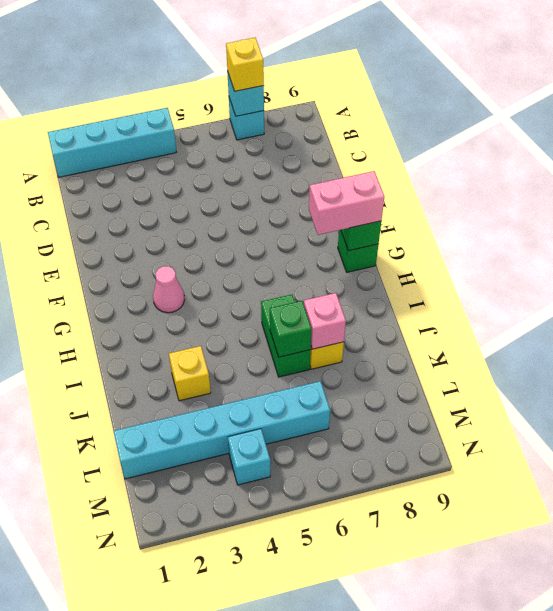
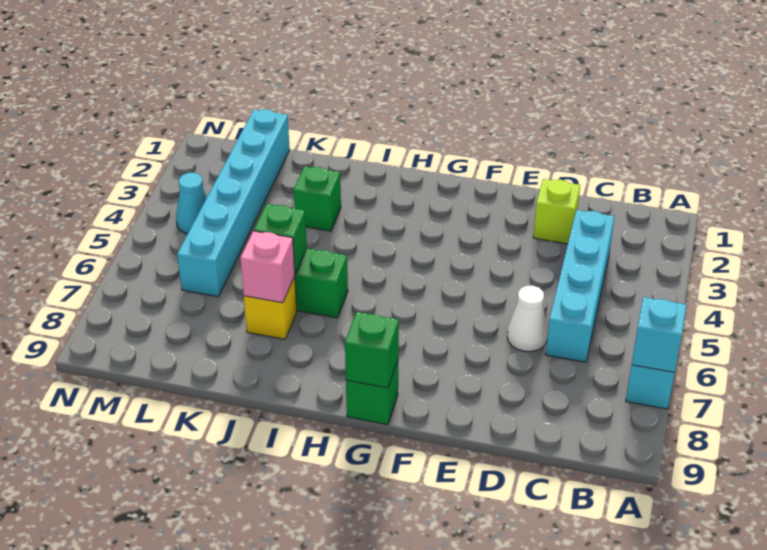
cyan 1x4 brick [48,108,176,177] -> cyan 1x4 brick moved to [546,210,615,362]
yellow 1x1 brick [226,38,264,91] -> none
none -> lime 1x1 brick [533,179,580,244]
none -> white 1x1 cone [507,286,548,352]
pink 1x1 cone [153,266,185,313] -> none
pink 1x2 brick [309,171,384,235] -> none
yellow 1x1 brick [169,346,211,401] -> green 1x1 brick [294,166,341,231]
cyan 1x1 brick [228,429,270,485] -> cyan 1x1 cone [176,173,207,234]

